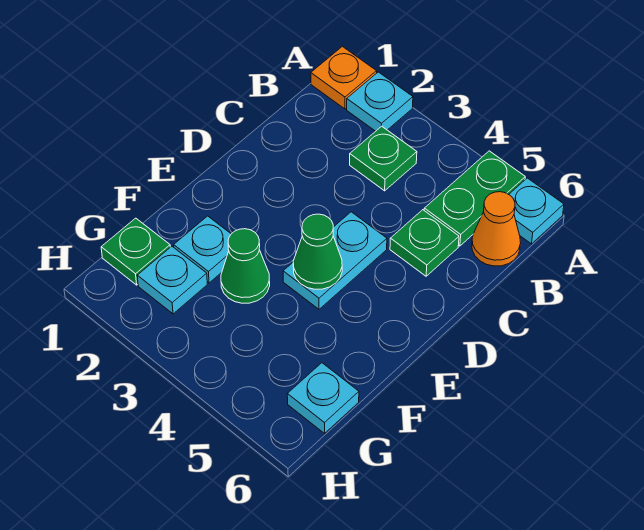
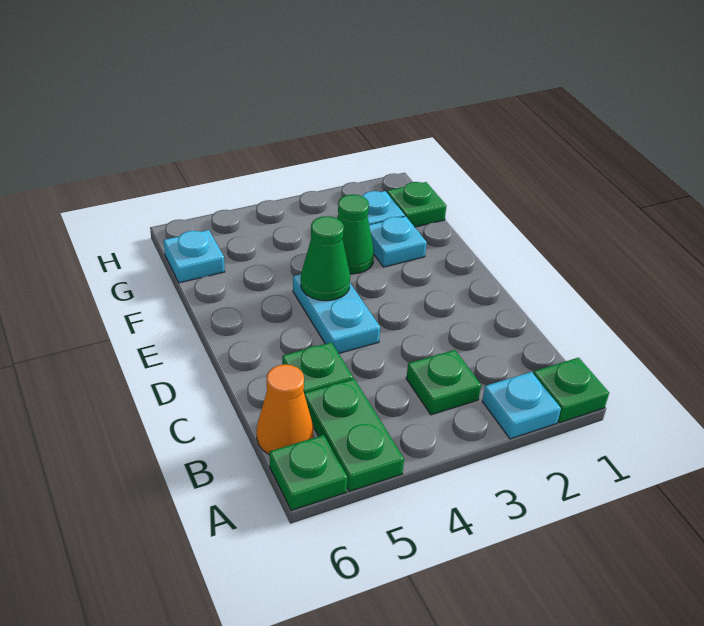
orange 1x1 plate [311,46,377,109] -> green 1x1 plate [533,358,609,423]
cyan 1x1 plate [509,178,564,244] -> green 1x1 plate [269,435,348,511]

